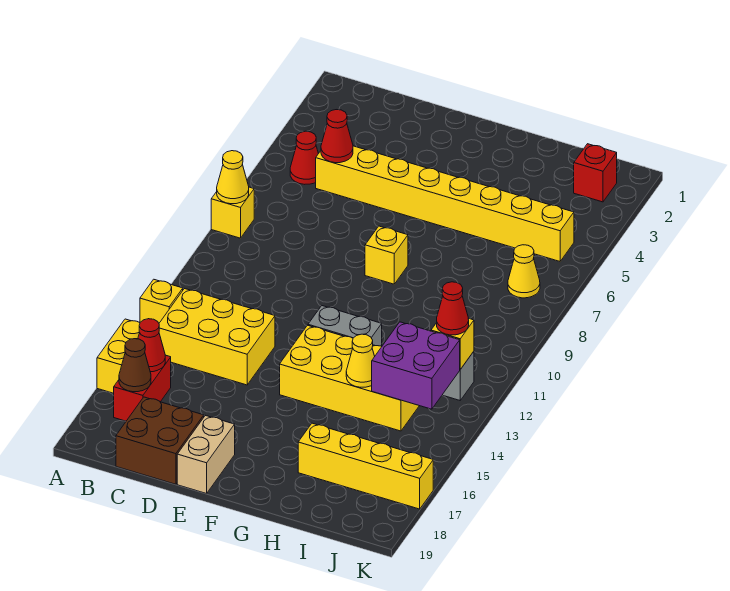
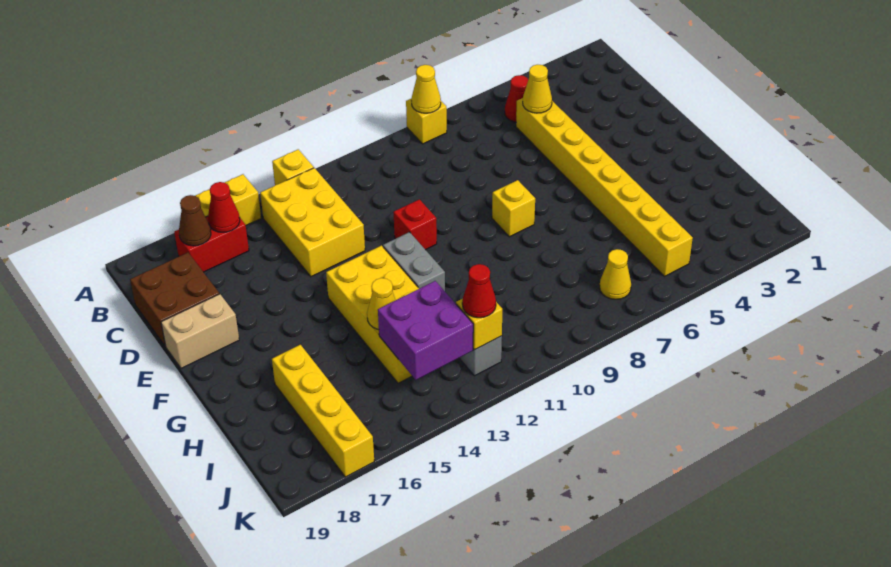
red 1x1 cone [321,110,353,163] -> yellow 1x1 cone [523,65,552,113]
red 1x1 brick [574,144,617,202] -> red 1x1 brick moved to [393,199,437,250]

